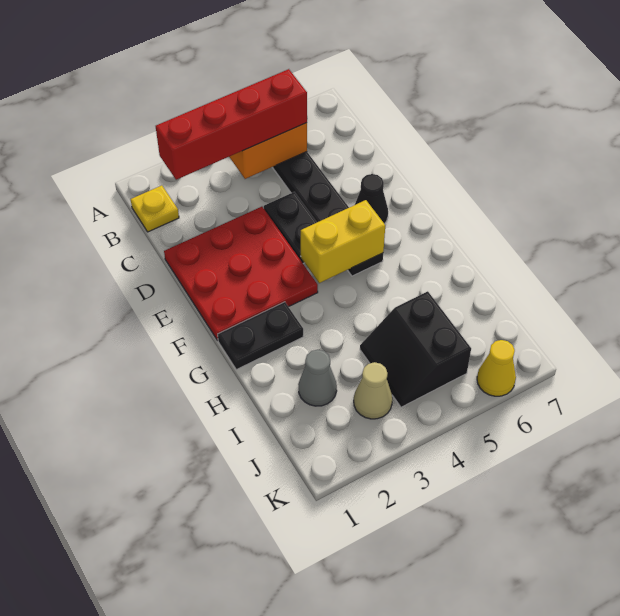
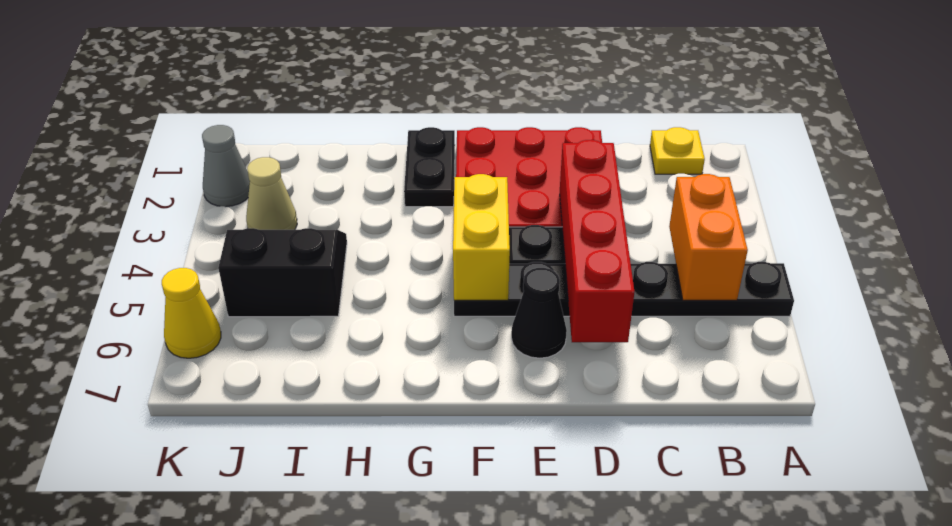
red 1x4 brick [156,69,307,180] -> red 1x4 brick moved to [560,140,635,342]
grey 1x1 cone [298,350,337,406] -> grey 1x1 cone moved to [202,125,250,207]

